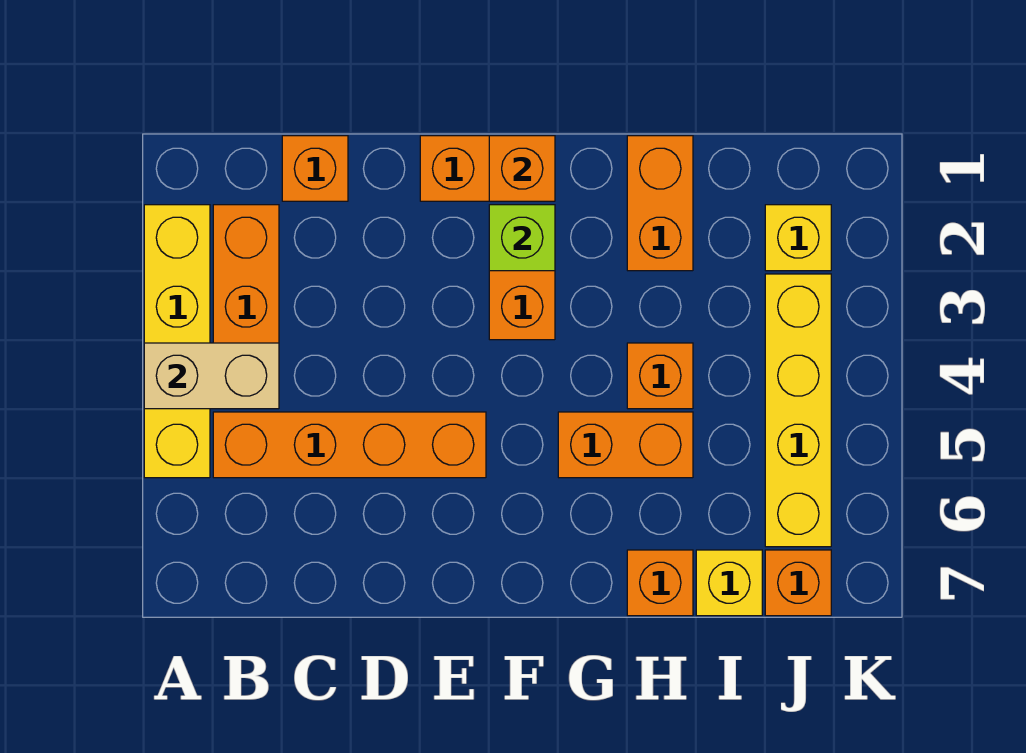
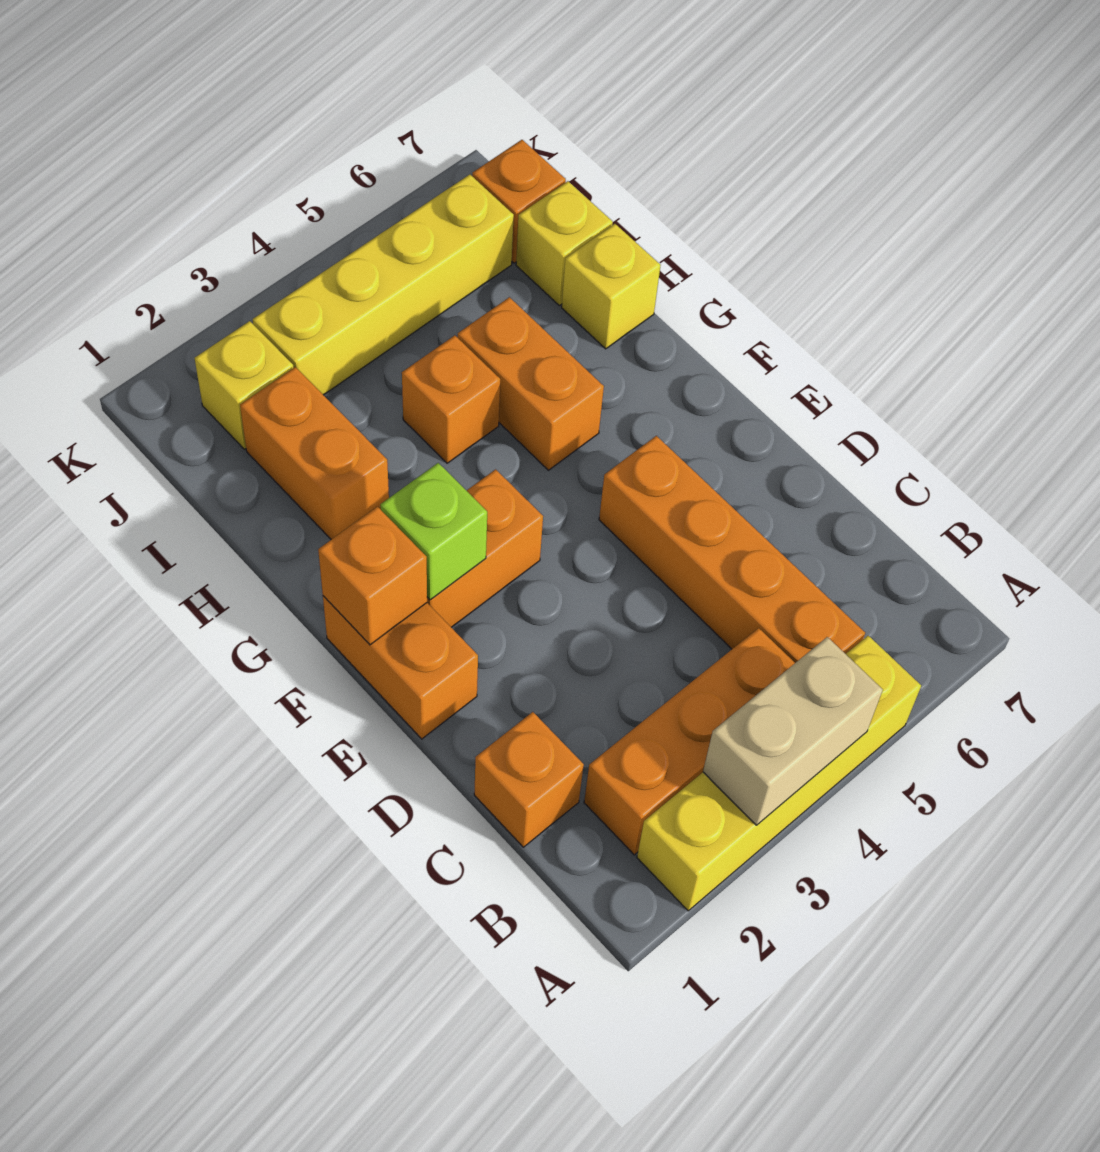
tan 1x2 brick [144,343,279,409] -> tan 1x2 brick turned to [703,637,883,825]
orange 1x2 brick [627,136,693,271] -> orange 1x2 brick turned to [240,367,389,539]
orange 1x1 brick [627,550,693,616] -> yellow 1x1 brick [562,224,661,349]

